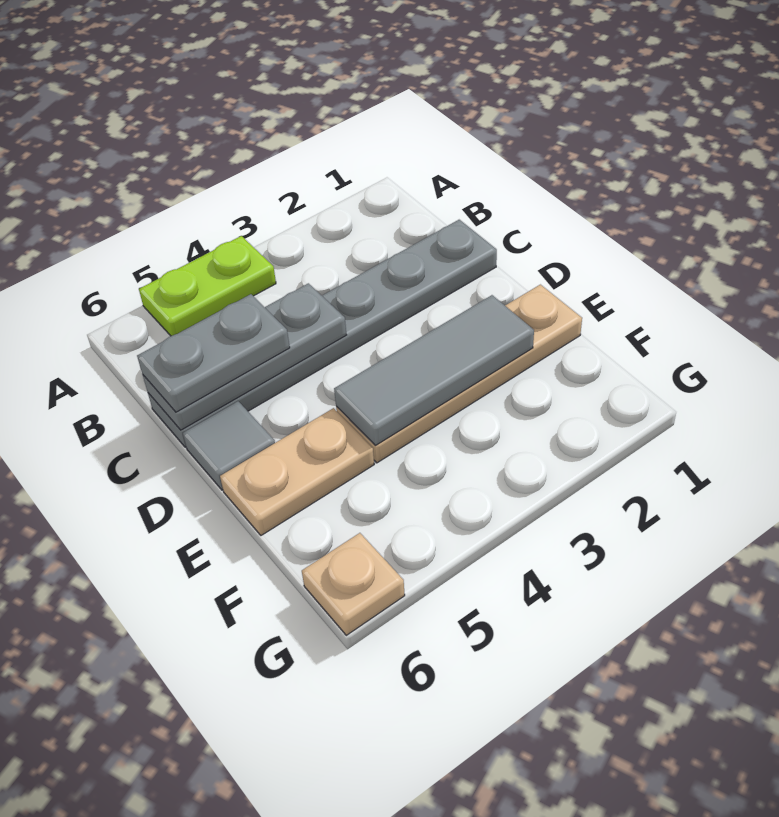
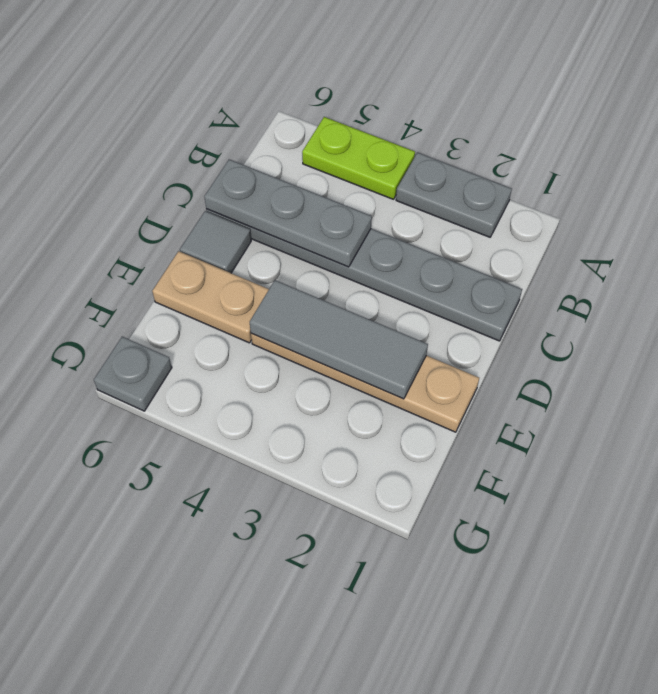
grey 1x2 plate [137,294,290,412] -> grey 1x2 plate moved to [396,153,512,237]
tan 1x1 plate [302,533,405,635] -> grey 1x1 plate [94,337,172,411]

